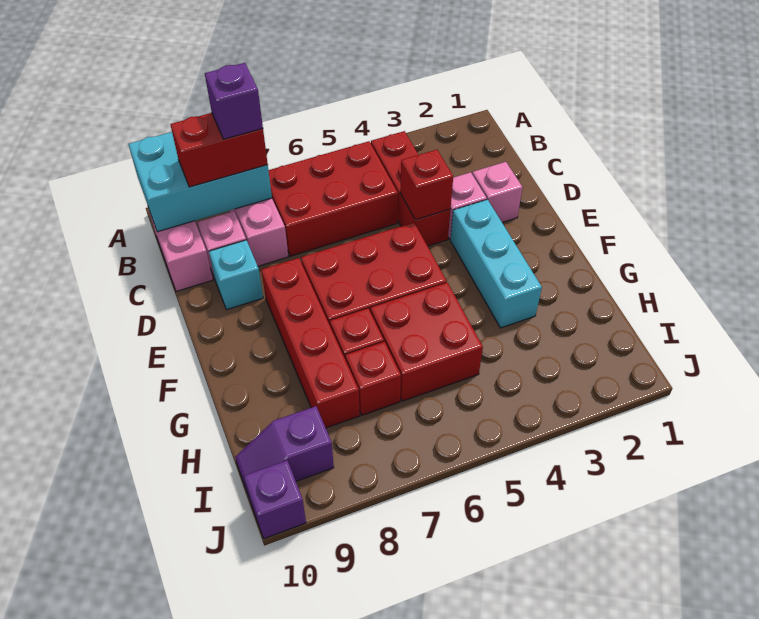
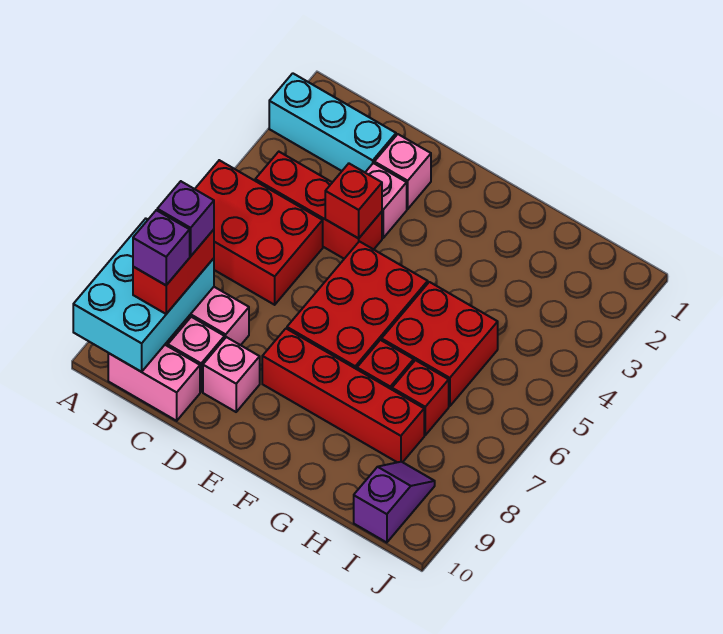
red 2x3 brick [268,141,398,256] -> red 2x3 brick turned to [195,160,323,305]
cyan 1x1 brick [209,240,263,310] -> pink 1x1 brick [203,337,260,412]
cyan 1x3 brick [450,200,542,328] -> cyan 1x3 brick moved to [269,73,396,172]
purple 1x2 slope [235,406,334,496] -> purple 1x2 slope turned to [354,462,435,543]
purple 1x1 brick [244,461,306,539] -> purple 1x1 brick moved to [133,210,190,285]

